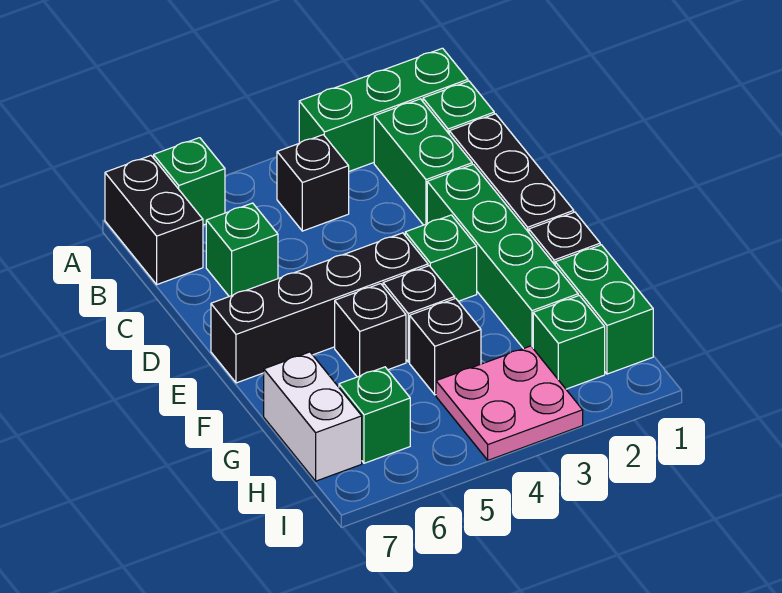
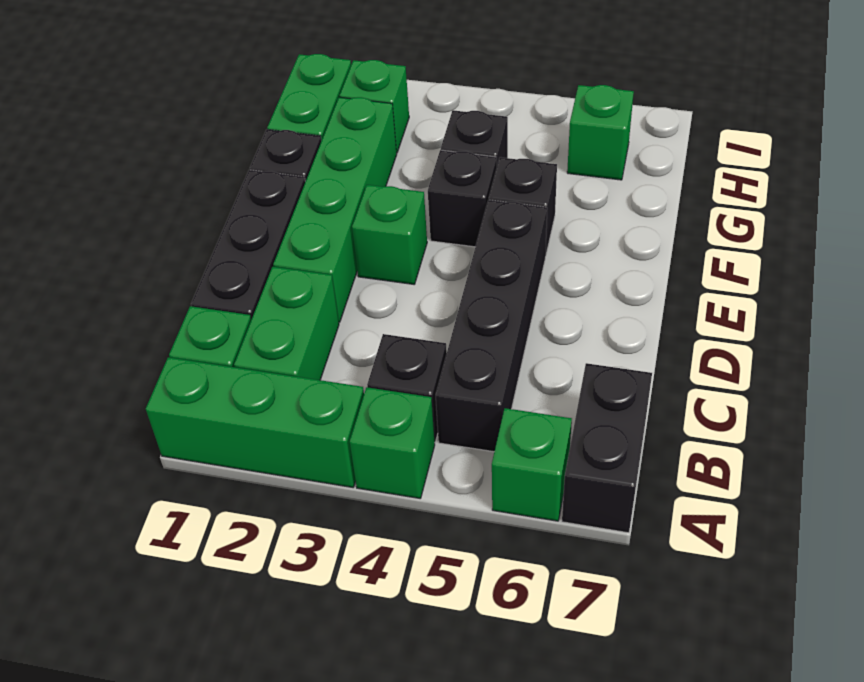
green 1x1 brick [206,203,278,297] -> green 1x1 brick moved to [350,387,435,498]
black 1x4 brick [211,233,428,383] -> black 1x4 brick turned to [436,200,547,452]
white 1x2 brick [264,352,362,481] -> none
pink 2x2 plate [436,346,583,460] -> none

